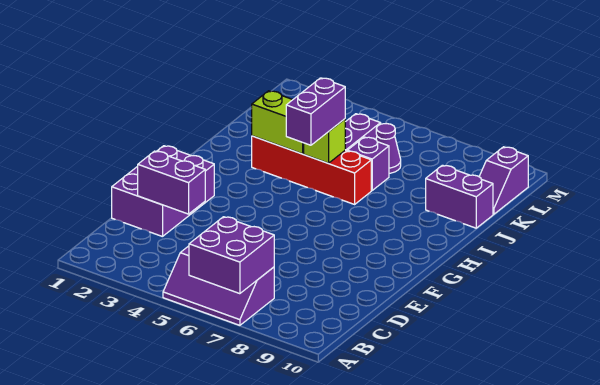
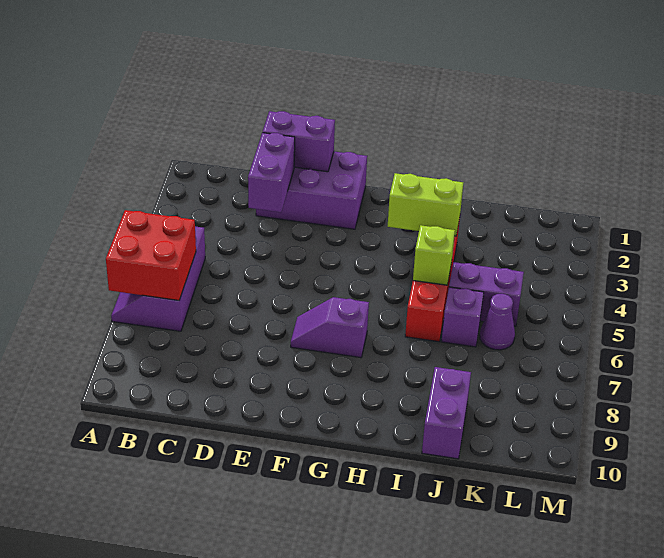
purple 2x2 brick [189,217,274,294] -> red 2x2 brick [106,210,196,300]
purple 1x2 brick [286,78,345,145] -> purple 1x2 brick moved to [263,111,335,172]
lime 1x2 brick [252,91,304,154] -> lime 1x2 brick turned to [388,173,463,236]
purple 1x2 slope [479,147,528,214] -> purple 1x2 slope moved to [291,297,369,358]

